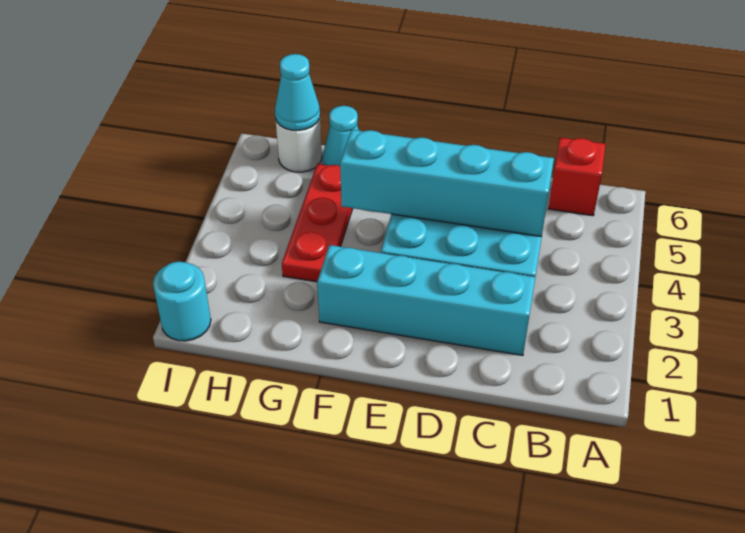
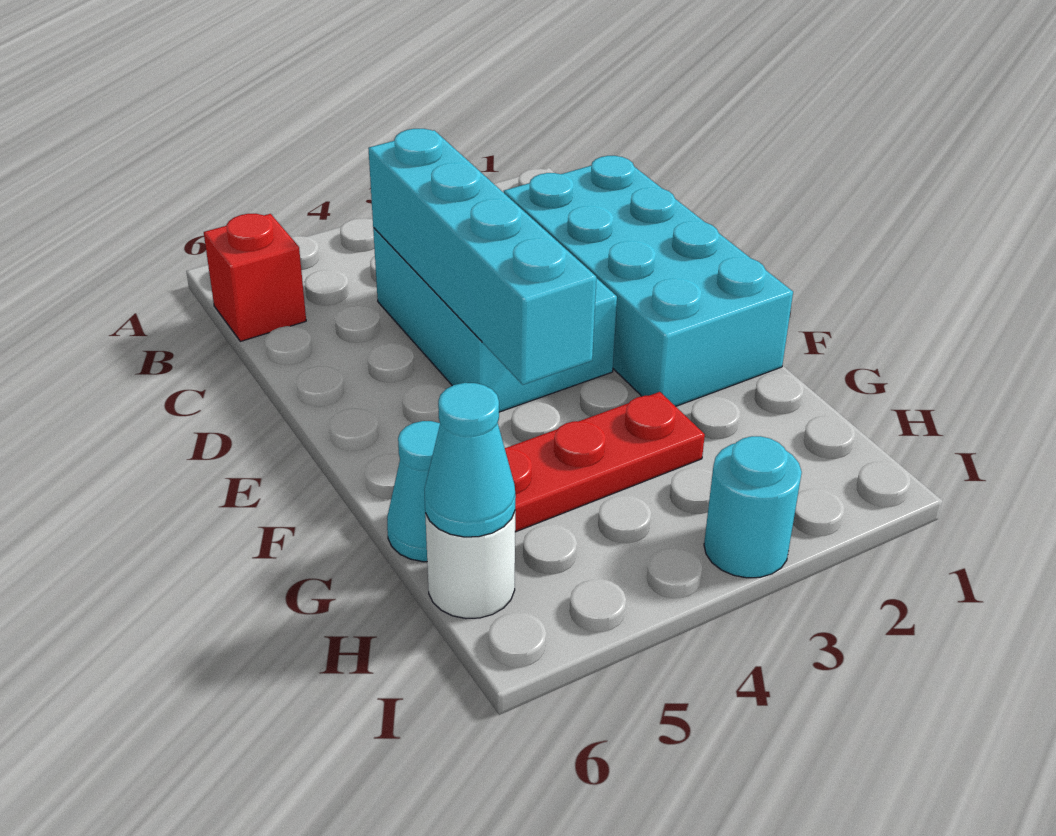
cyan 1x4 brick [317,245,535,355] -> cyan 2x4 brick [504,156,793,406]
cyan 1x1 round brick [153,262,211,341] -> cyan 1x1 round brick moved to [704,436,802,578]

